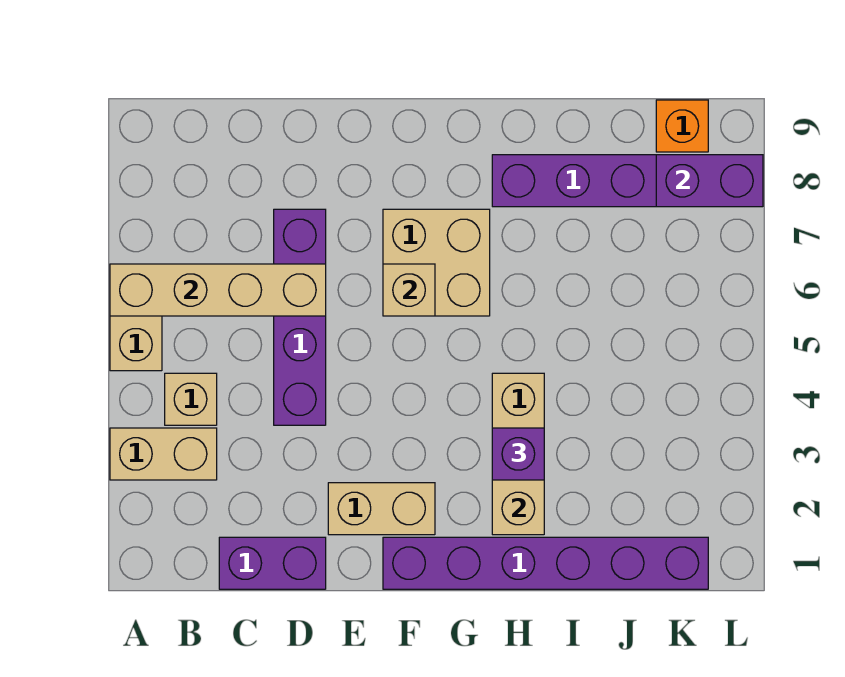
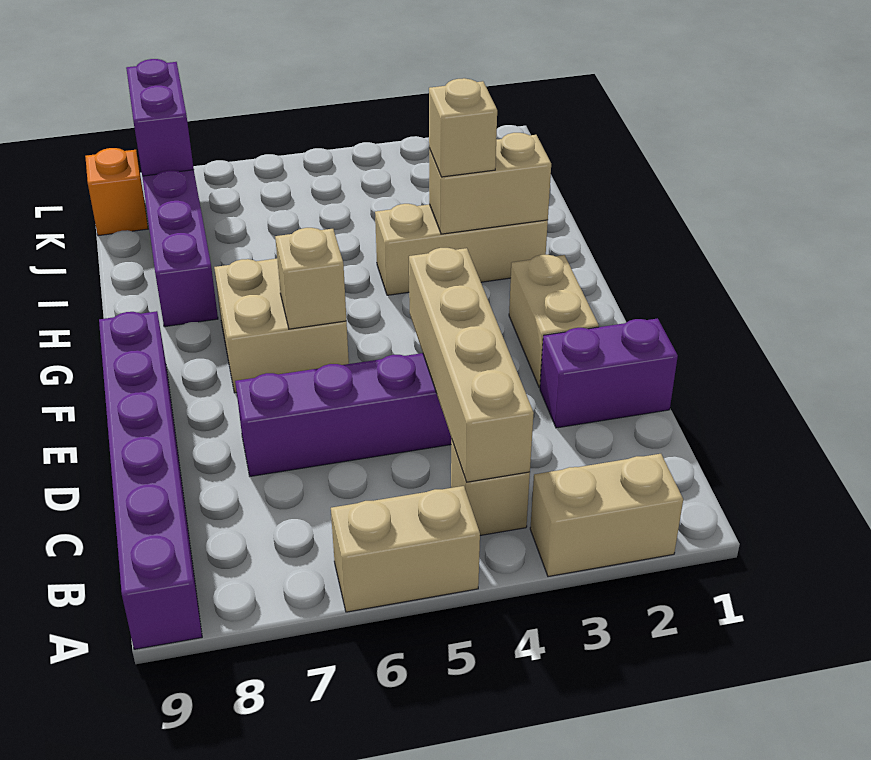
tan 1x2 brick [110,428,217,480] -> tan 1x2 brick turned to [530,454,683,577]
tan 1x4 brick [110,264,326,316] -> tan 1x4 brick moved to [409,248,534,482]
purple 1x2 brick [219,537,326,589] -> purple 1x2 brick turned to [540,318,678,428]
purple 1x6 brick [383,537,708,589] -> purple 1x6 brick moved to [99,311,202,649]
purple 1x1 brick [492,428,544,480] -> tan 1x1 brick [429,78,497,177]

